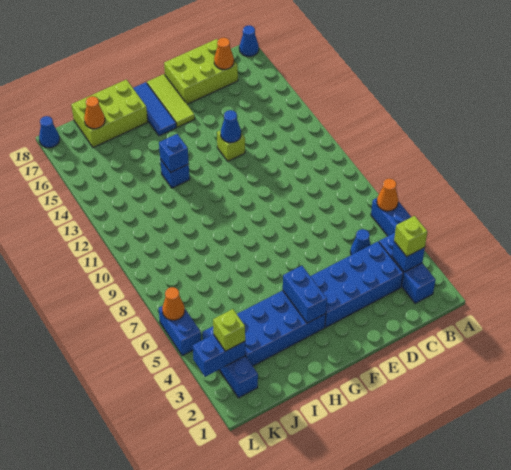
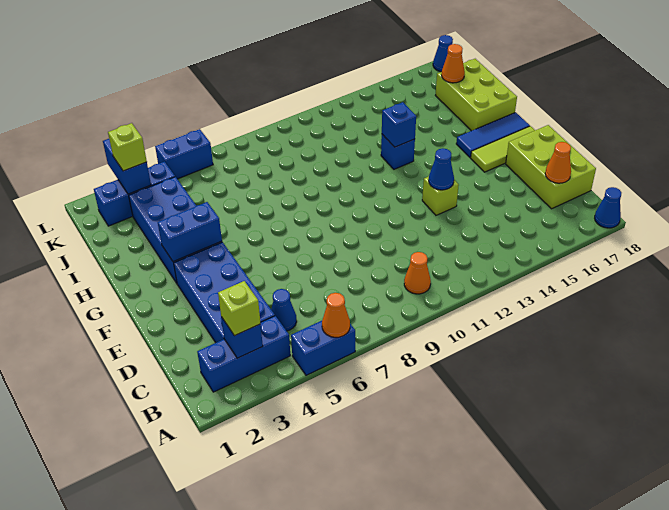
orange 1x1 cone [162,287,185,320] -> orange 1x1 cone moved to [404,252,431,294]

